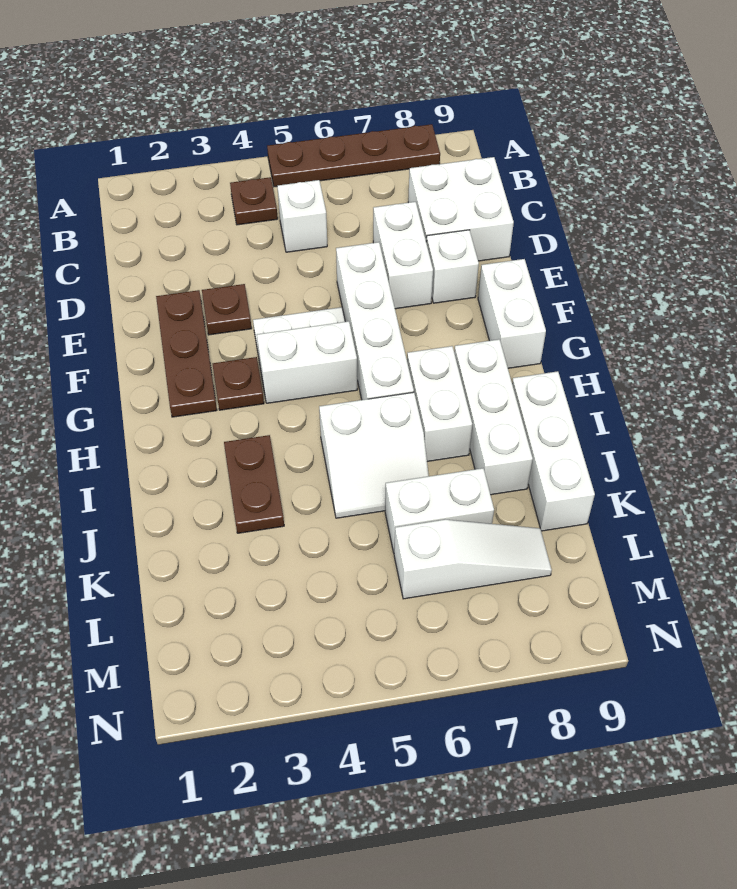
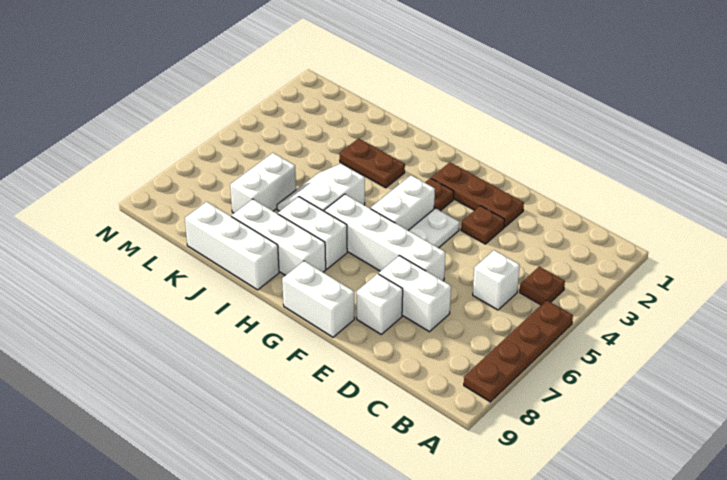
white 2x2 brick [408,157,514,261] -> none
white 1x3 slope [394,520,552,599] -> none

